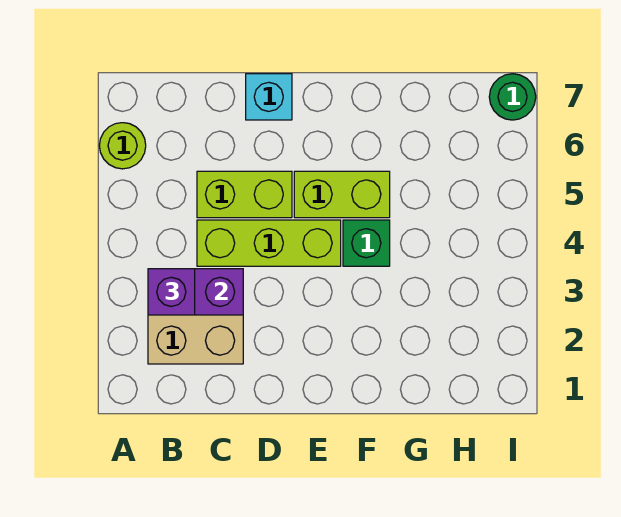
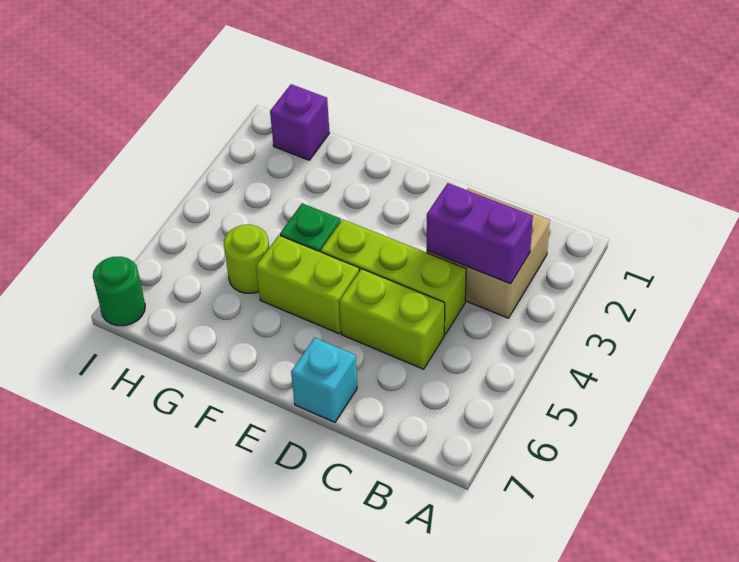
lime 1x1 round brick [99,123,146,169] -> lime 1x1 round brick moved to [224,225,269,293]
purple 1x1 brick [148,269,195,315] -> purple 1x1 brick moved to [270,84,329,160]

